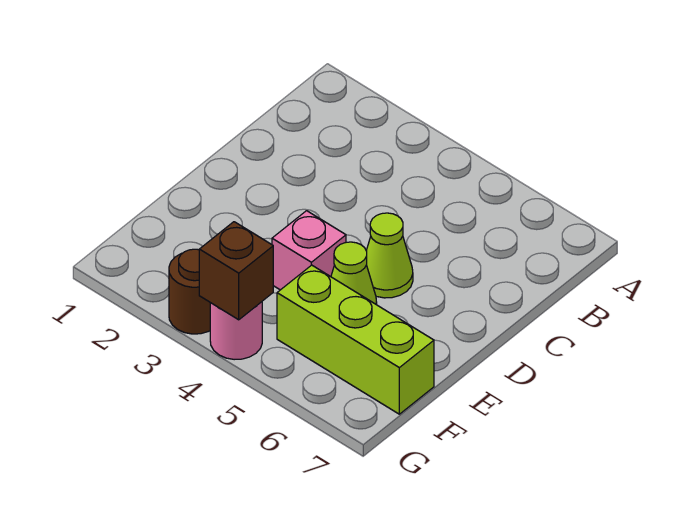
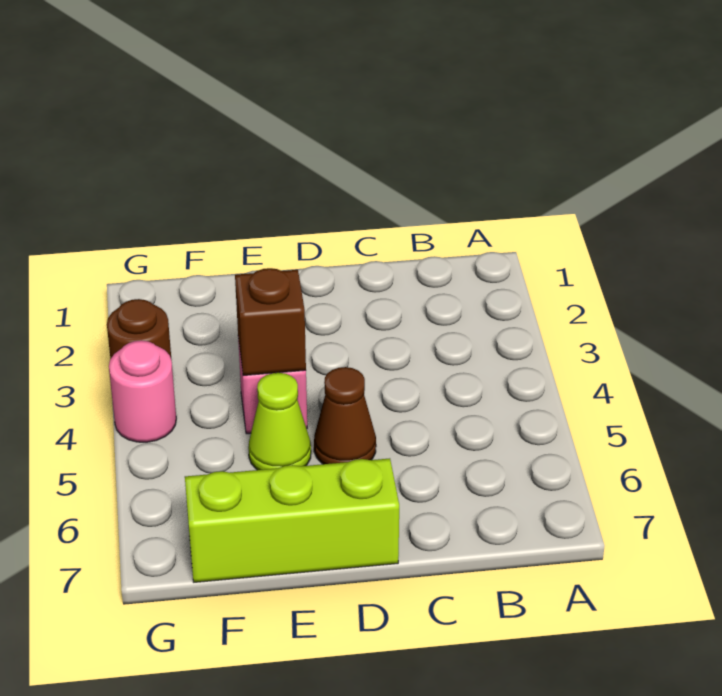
lime 1x1 cone [366,213,413,298] -> brown 1x1 cone [314,367,376,464]
lime 1x3 brick [277,265,434,414] -> lime 1x3 brick turned to [185,458,399,582]
brown 1x1 brick [199,222,273,320] -> brown 1x1 brick moved to [235,268,306,376]

